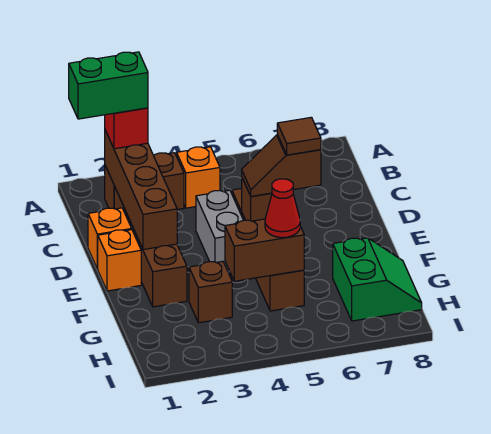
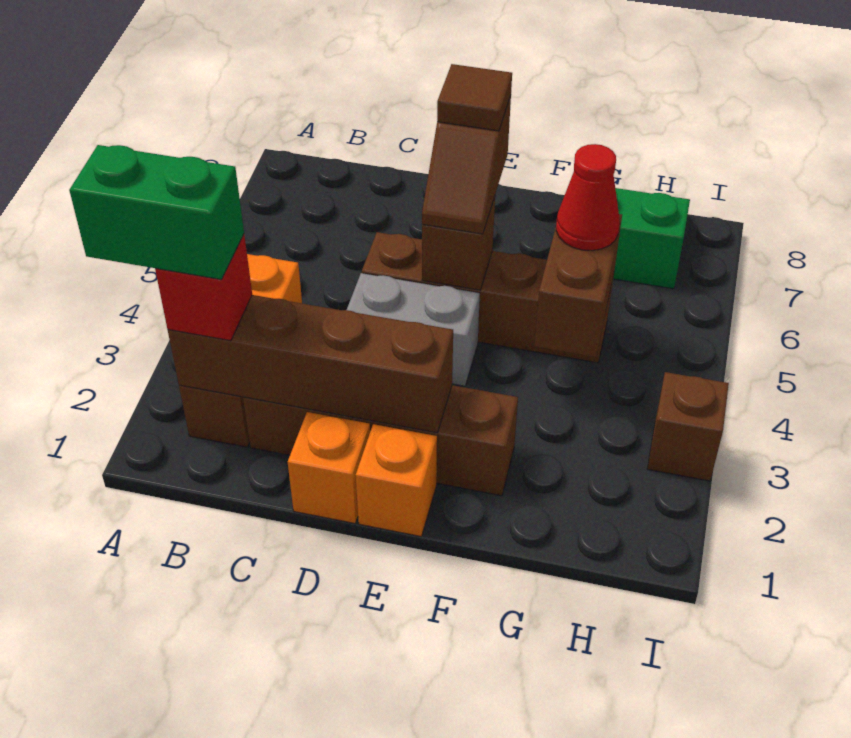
green 1x2 brick [69,52,148,119] -> green 1x2 brick turned to [69,145,244,280]
brown 1x1 brick [189,261,232,323] -> brown 1x1 brick moved to [647,372,729,481]

